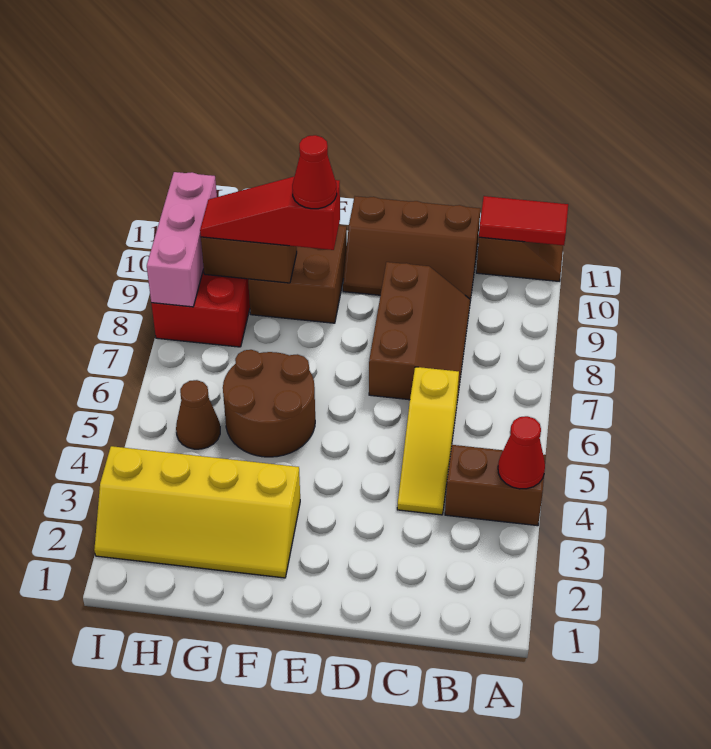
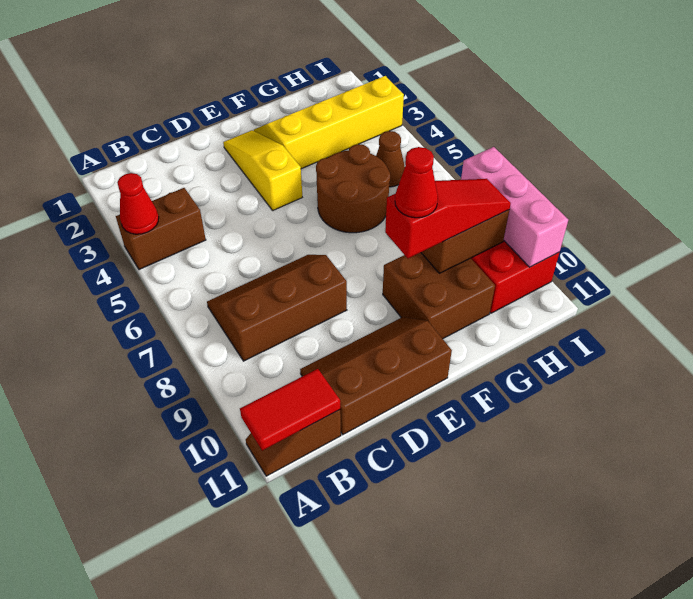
yellow 1x3 slope [397,367,459,515] -> yellow 1x3 slope moved to [223,130,302,210]
brown 2x3 slope [369,262,470,400] -> brown 2x3 slope turned to [207,255,347,361]

